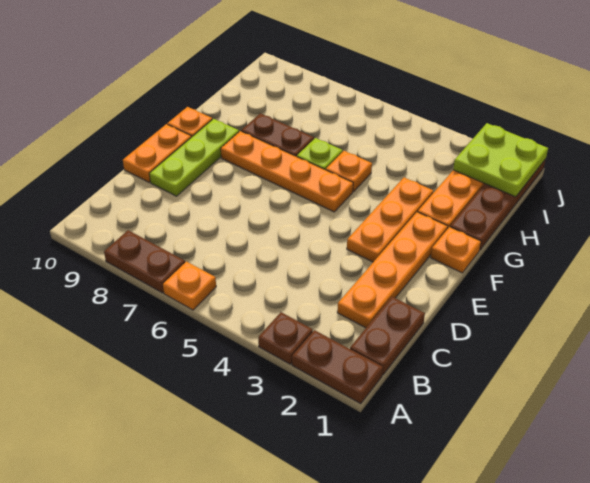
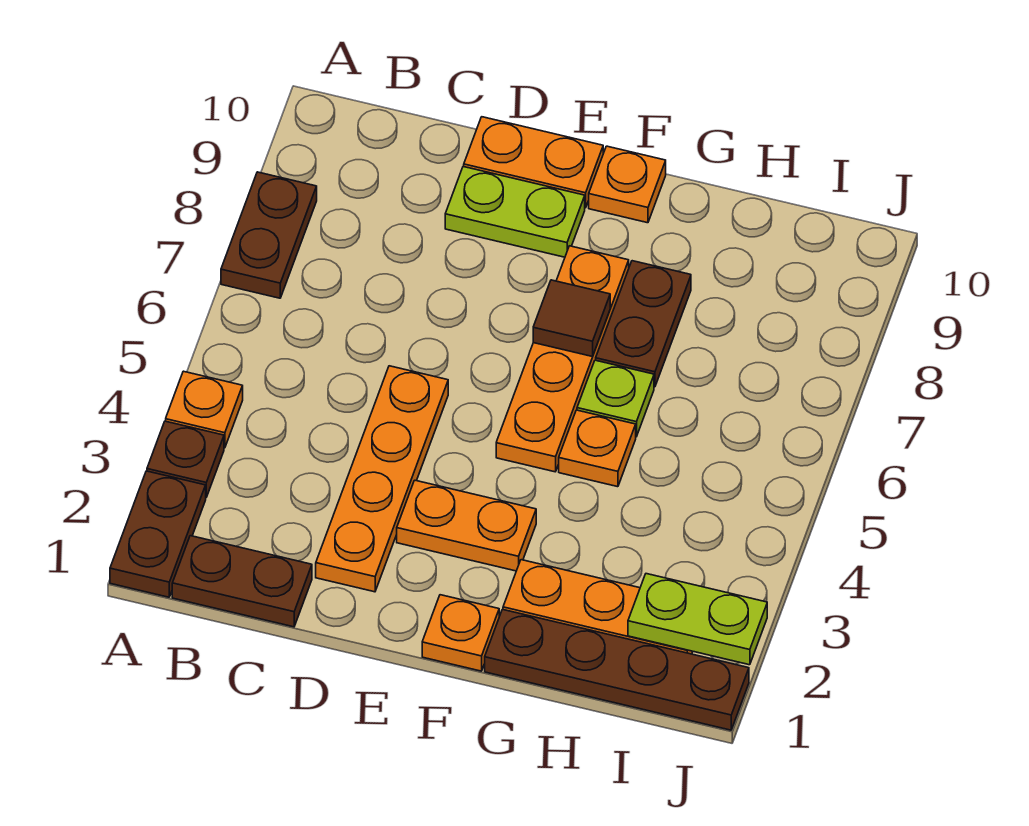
orange 1x1 plate [163,262,216,310] -> orange 1x1 plate moved to [166,371,243,448]
orange 1x4 plate [337,212,448,328] -> orange 1x4 plate turned to [316,366,448,592]
lime 1x3 plate [149,119,239,196] -> lime 1x2 plate [445,166,585,257]
orange 1x3 plate [347,177,433,262] -> orange 1x2 plate [397,480,536,571]
none -> brown 1x1 tile [533,280,610,357]
lime 2x2 plate [453,123,548,197] -> lime 1x2 plate [628,574,767,665]

